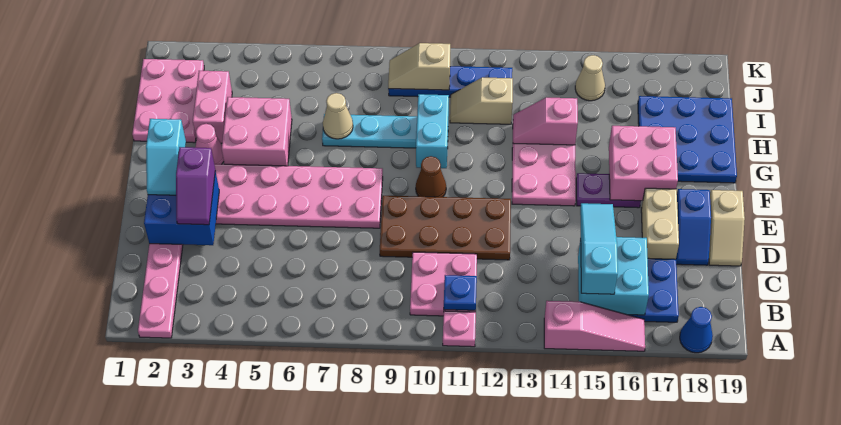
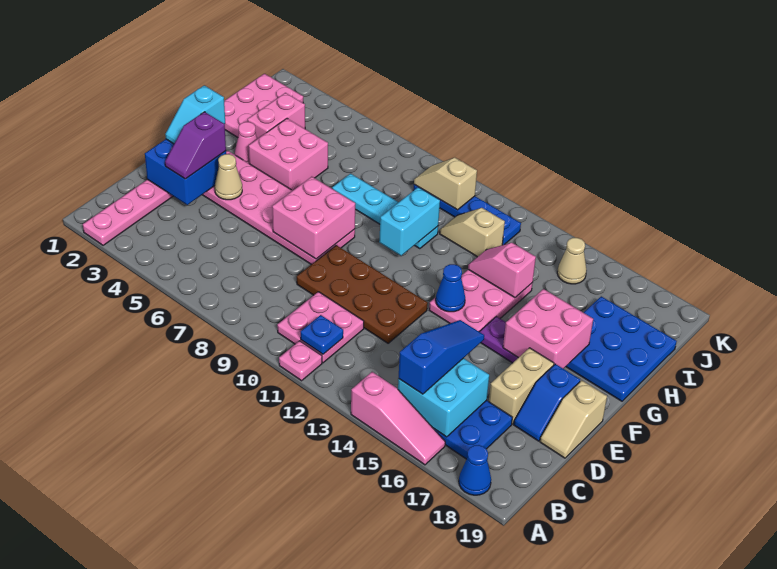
cyan 1x3 slope [580,203,618,294] -> blue 1x3 slope [399,320,484,394]
none -> pink 2x2 brick [272,177,355,259]
brown 1x1 cone [416,156,446,197] -> none
none -> blue 1x1 cone [436,264,465,312]
tan 1x1 cone [323,93,353,139] -> tan 1x1 cone moved to [215,154,242,200]

